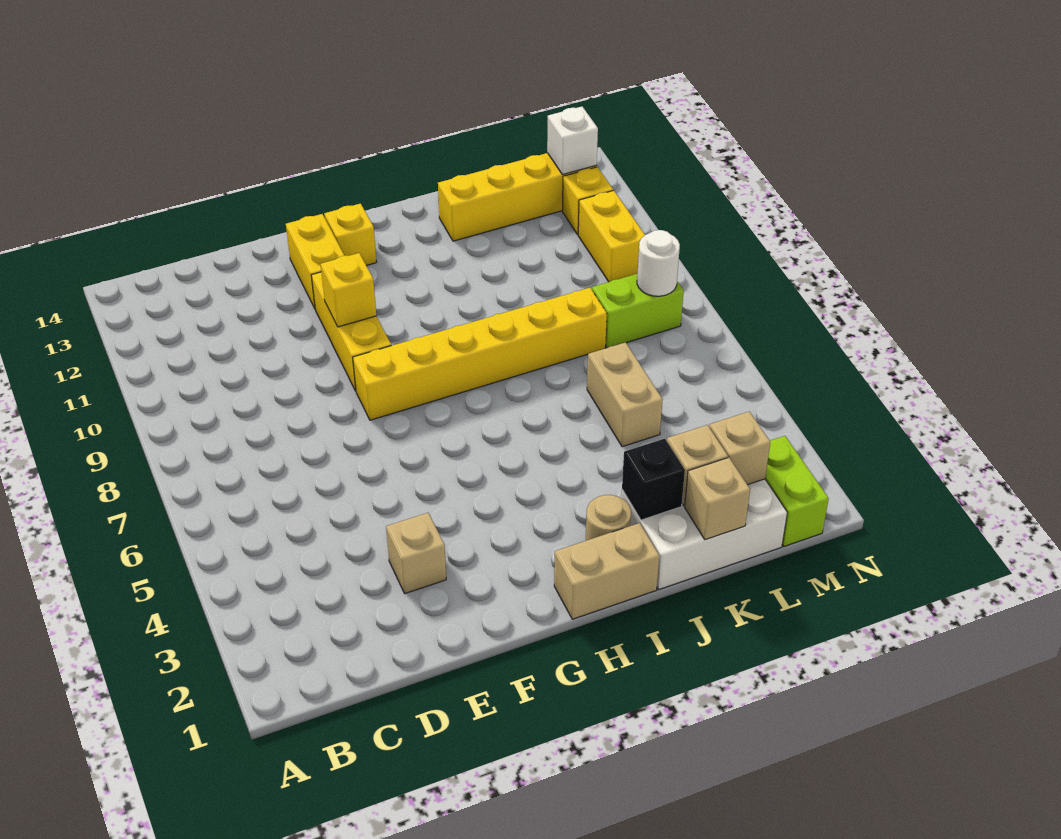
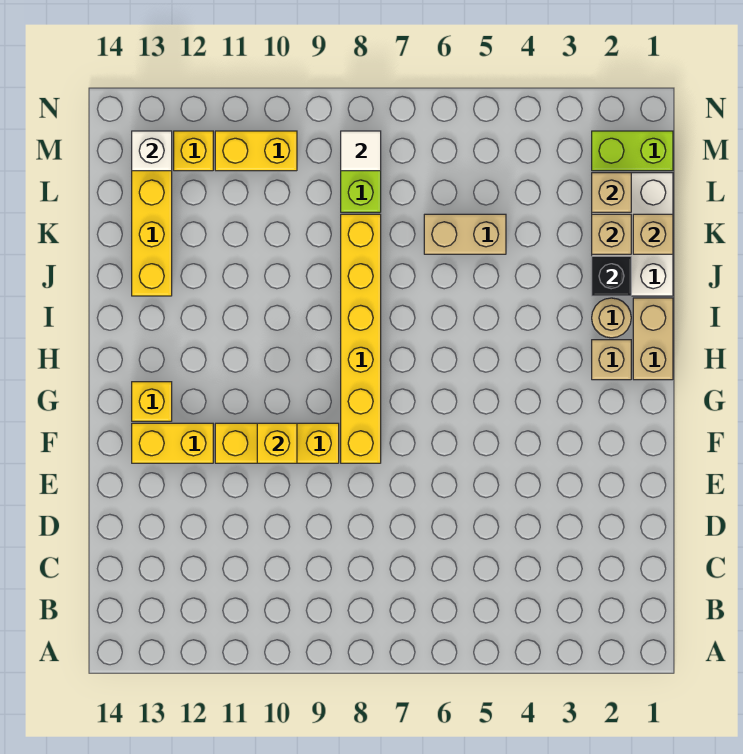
tan 1x1 brick [386,513,446,593] -> tan 1x1 brick moved to [592,340,631,380]
white 1x1 round brick [637,230,680,296] -> white 1x1 tile [341,131,381,171]

